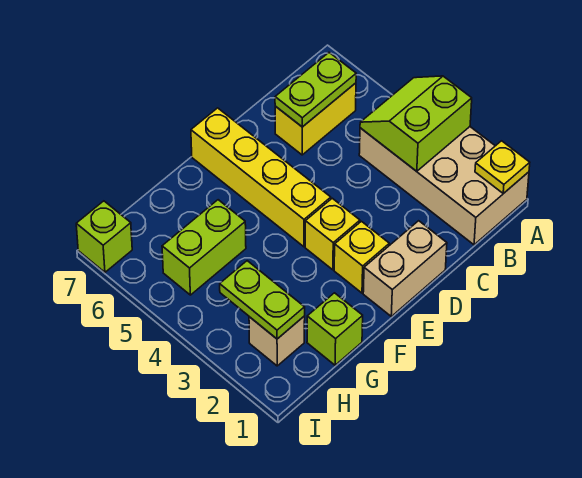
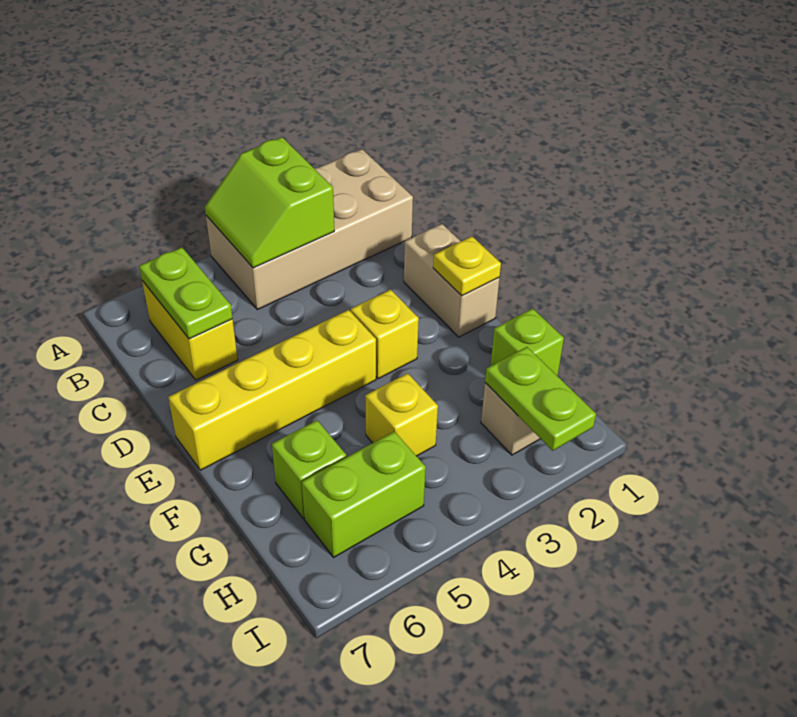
yellow 1x1 plate [475,141,530,194] -> yellow 1x1 plate moved to [433,236,501,296]
yellow 1x1 brick [334,221,389,293] -> yellow 1x1 brick moved to [365,373,438,456]
lime 1x2 brick [162,200,246,295] -> lime 1x2 brick turned to [302,432,426,557]
lime 1x2 plate [220,261,305,339] -> lime 1x2 plate turned to [485,347,596,451]
lime 1x1 brick [76,201,132,272] -> lime 1x1 brick moved to [272,420,346,519]

